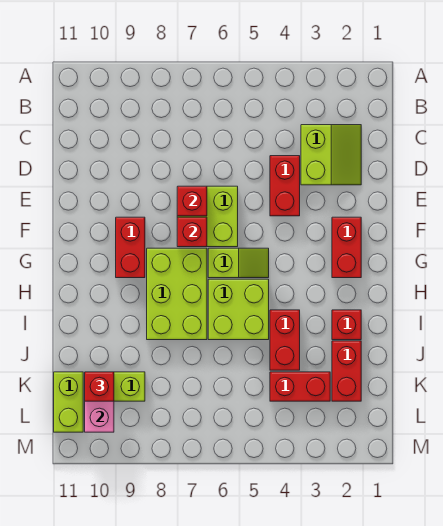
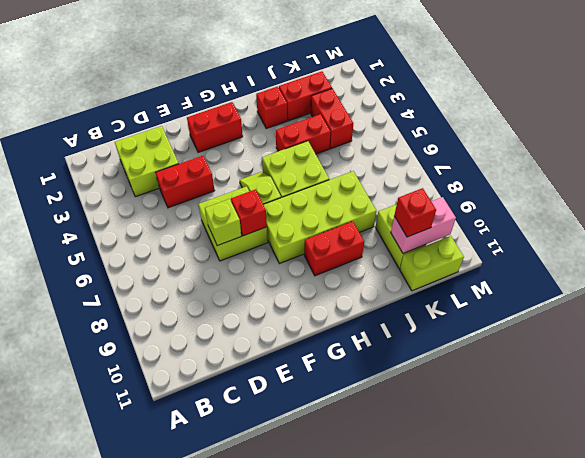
lime 2x2 slope [301,125,361,185] -> lime 2x2 brick [115,126,179,197]
red 1x1 brick [177,186,207,216] -> lime 1x1 brick [205,199,241,246]
red 1x2 brick [116,217,145,278] -> red 1x2 brick moved to [304,221,364,276]
lime 2x3 brick [147,248,207,340] -> lime 2x4 brick [263,171,376,264]

